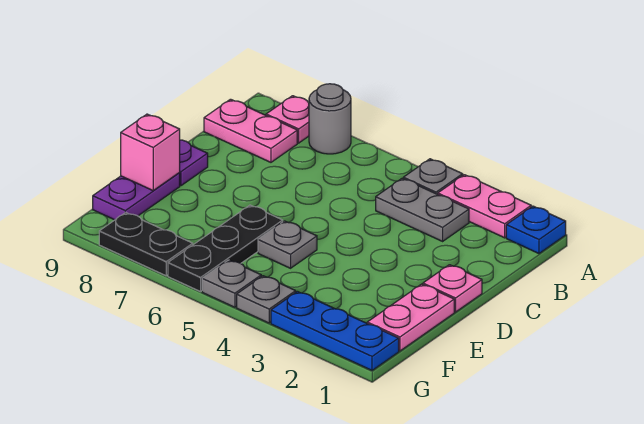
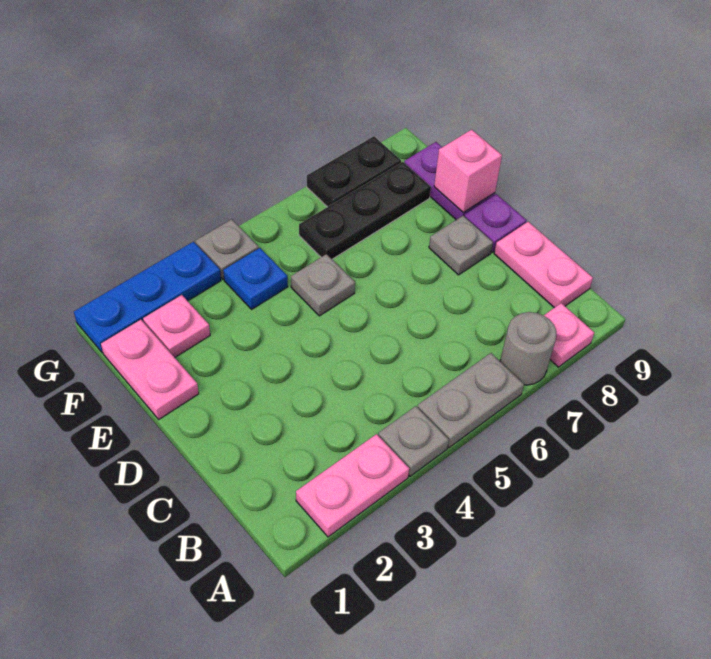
blue 1x1 plate [506,206,566,253] -> blue 1x1 plate moved to [223,248,288,309]
grey 1x2 plate [376,178,469,241] -> grey 1x2 plate moved to [418,353,524,448]
pink 1x2 plate [204,99,297,162] -> pink 1x2 plate turned to [494,222,593,308]
pink 1x1 plate [423,265,482,312] -> pink 1x1 plate moved to [143,295,210,357]
black 1x3 plate [168,205,283,292] -> black 1x3 plate turned to [299,162,431,259]
grey 1x1 plate [202,260,261,307] -> grey 1x1 plate moved to [429,216,493,275]

